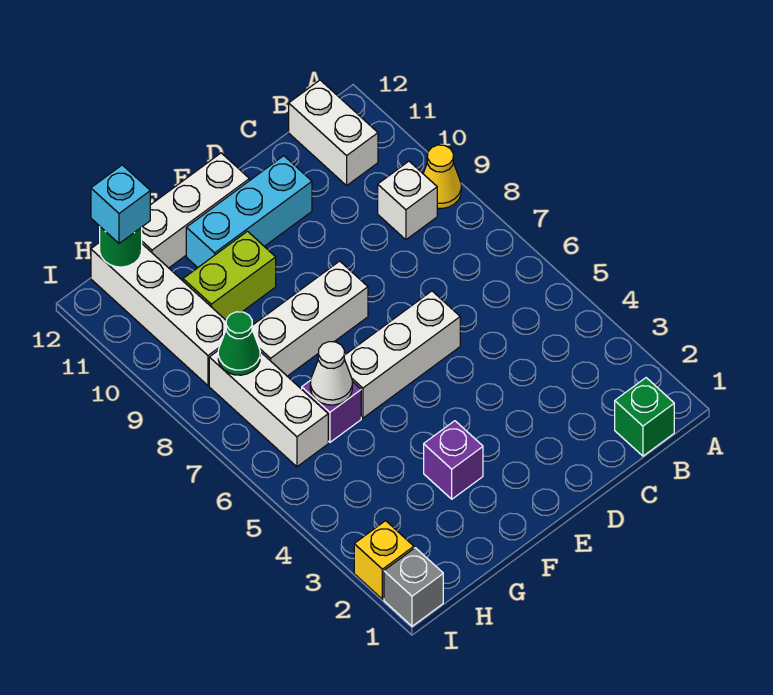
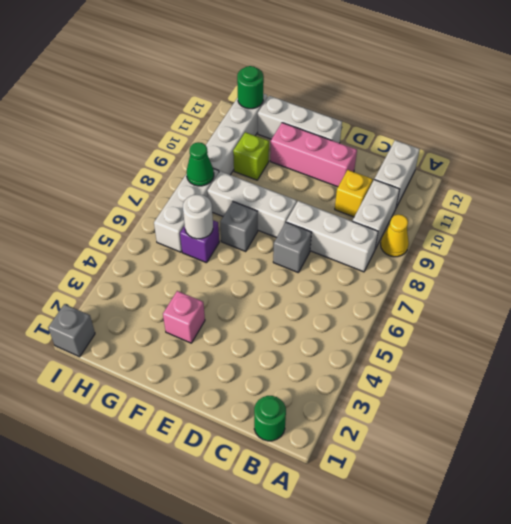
green 1x1 brick [615,378,674,456] -> green 1x1 round brick [254,396,286,441]
white 1x1 brick [378,161,437,240] -> white 1x2 brick [353,179,400,249]
white 1x3 brick [344,291,460,418] -> white 1x3 brick moved to [286,201,378,272]
none -> grey 1x1 brick [273,222,312,273]
cyan 1x3 brick [186,156,312,267] -> pink 1x3 brick [270,123,357,187]
purple 1x1 brick [424,421,483,499] -> pink 1x1 brick [163,291,205,343]
none -> grey 1x1 brick [220,202,258,251]
lime 1x2 brick [183,231,276,320] -> lime 1x1 brick [233,132,269,180]
white 1x1 cone [310,342,352,405] -> white 1x1 round brick [183,195,213,239]
cyan 1x1 brick [91,165,150,243] -> none
yellow 1x1 brick [354,521,414,599] -> yellow 1x1 brick moved to [335,170,373,217]

